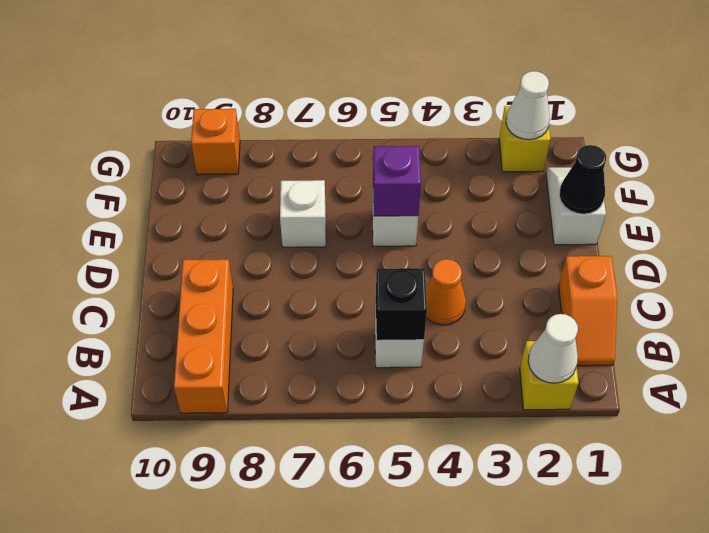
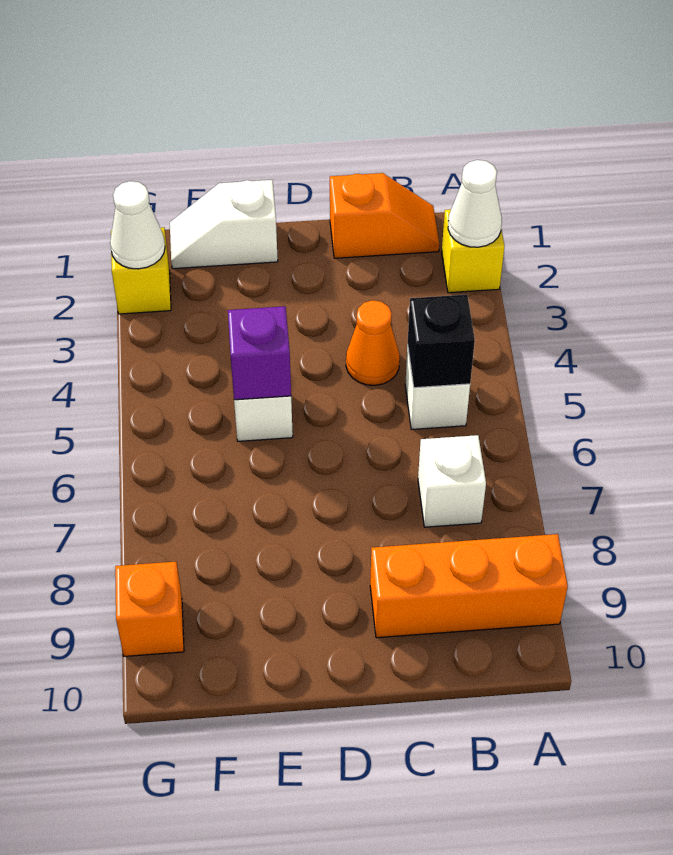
black 1x1 cone [559,145,606,214] -> none
white 1x1 brick [280,180,326,247] -> white 1x1 brick moved to [418,435,486,527]

